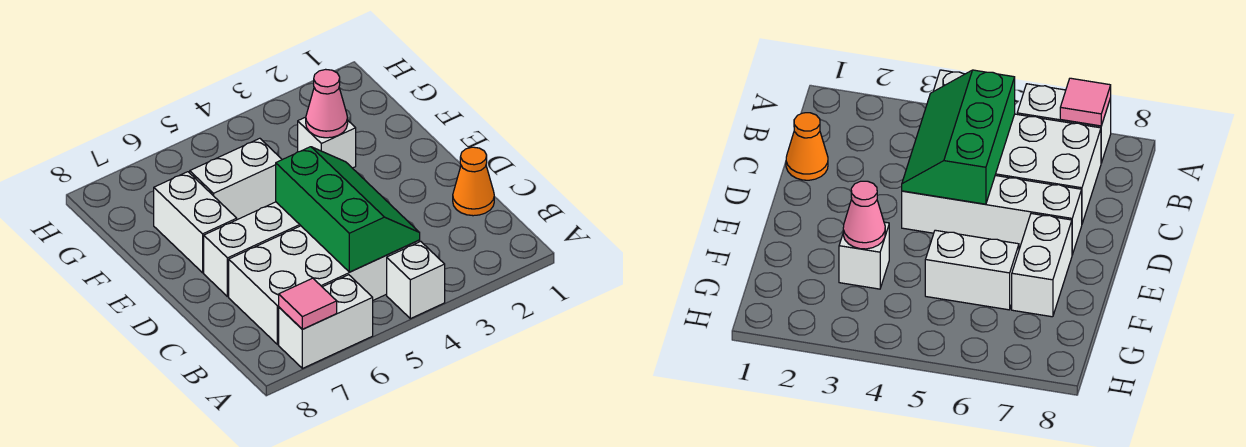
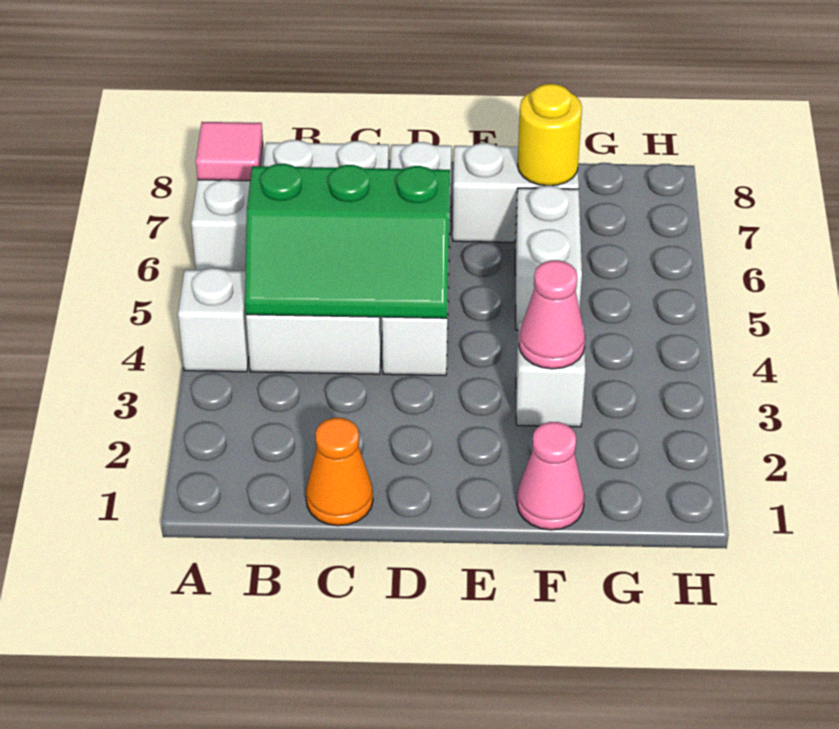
none -> pink 1x1 cone [517,422,584,530]
none -> yellow 1x1 round brick [518,84,582,186]

